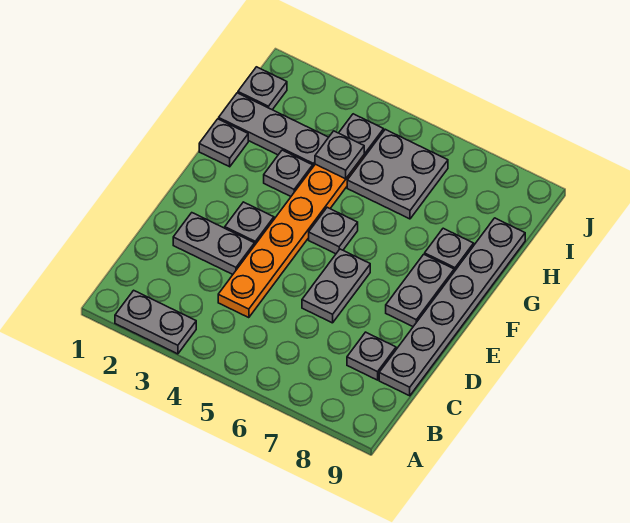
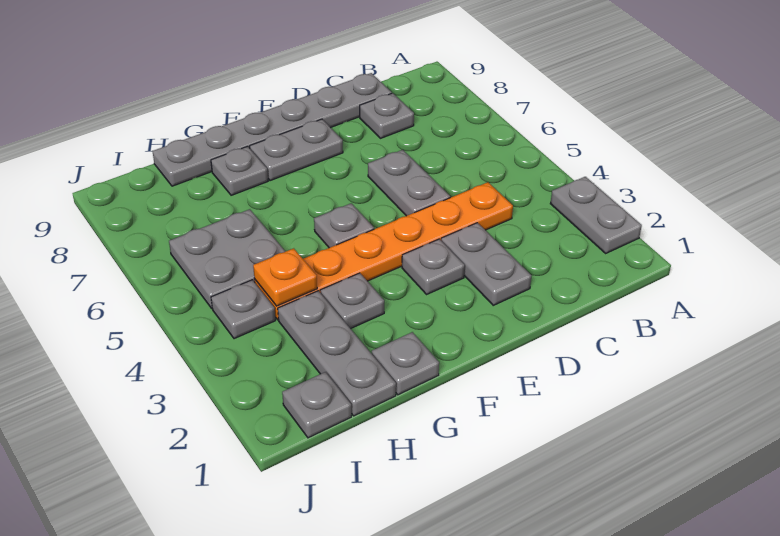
grey 1x2 plate [302,249,370,323] -> grey 1x2 plate turned to [368,150,450,216]
grey 1x1 plate [315,131,364,179] -> orange 1x1 plate [253,248,317,306]

